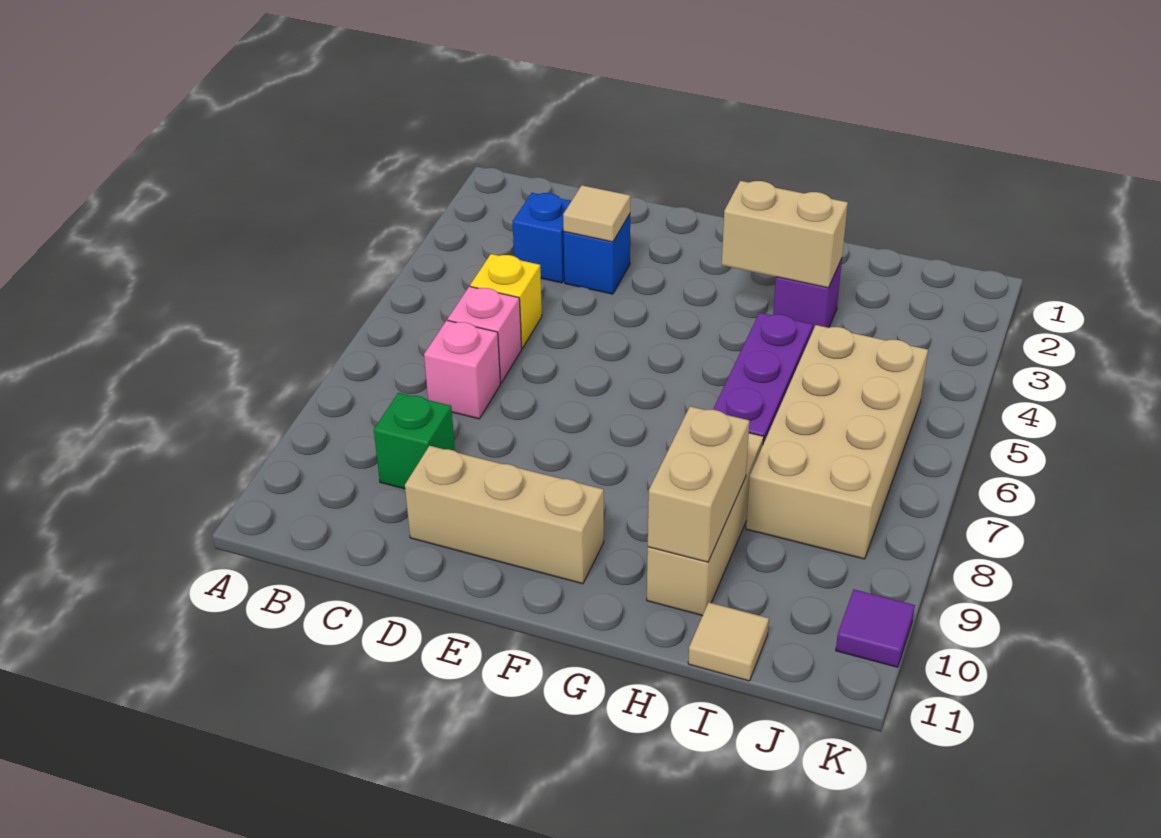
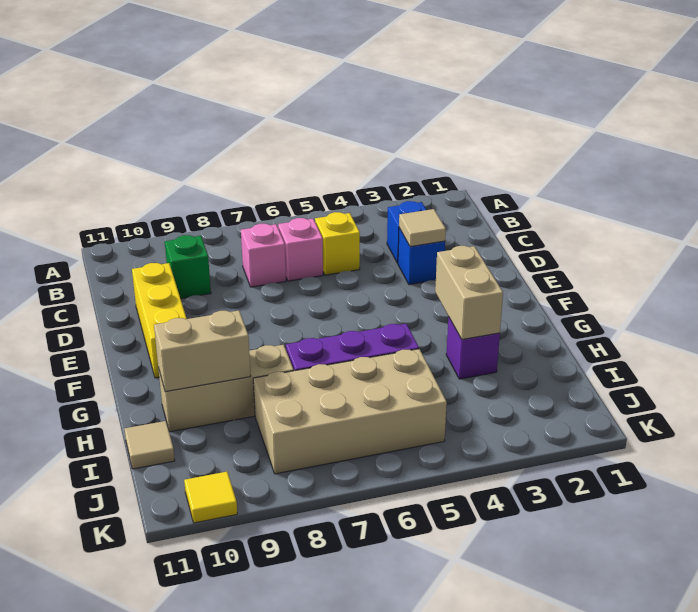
tan 1x3 brick [405,446,604,584] -> yellow 1x3 brick [132,263,187,378]
purple 1x1 tile [836,590,915,667] -> yellow 1x1 tile [184,472,237,523]

